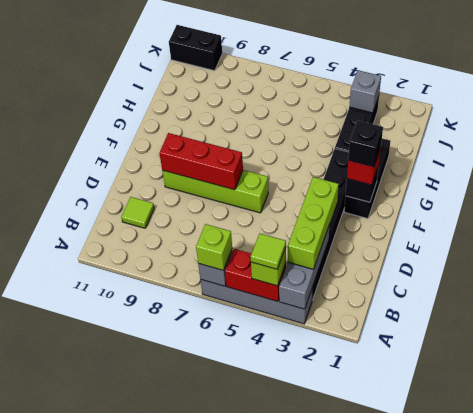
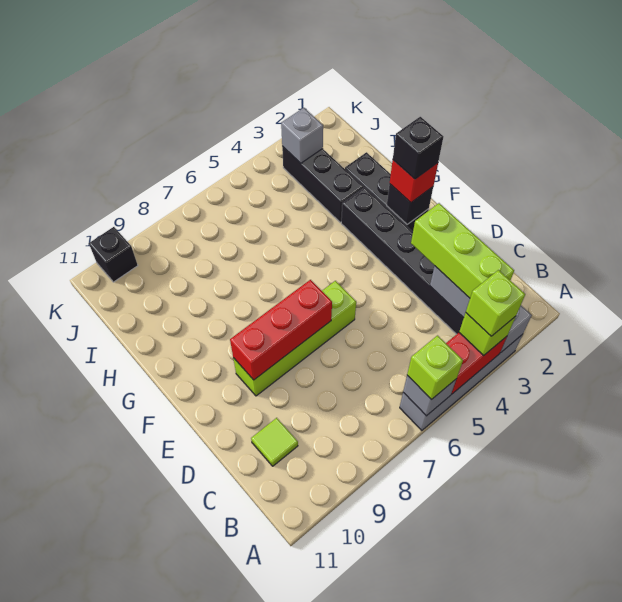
lime 1x1 tile [251,234,286,269] -> lime 1x1 brick [466,270,525,336]
black 1x2 brick [169,25,222,71] -> black 1x1 brick [89,227,138,282]

